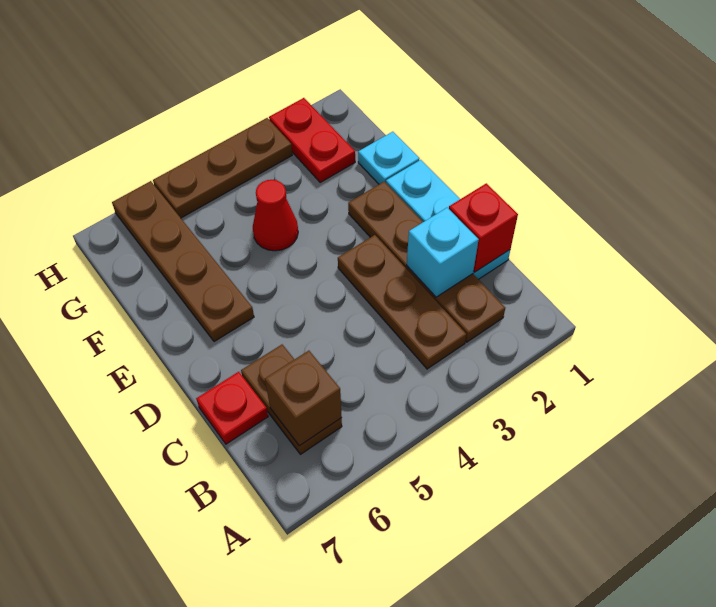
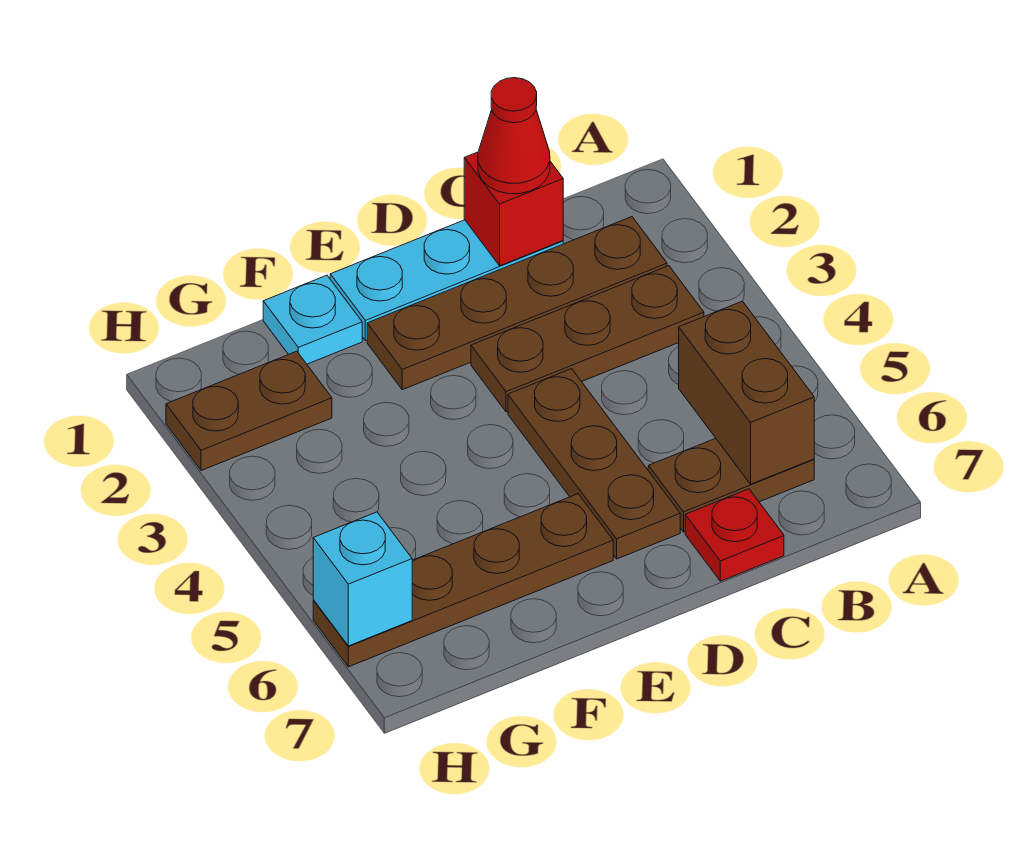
brown 1x1 brick [265,351,342,446] -> brown 1x2 brick [679,301,814,484]
cyan 1x1 brick [407,208,479,297] -> cyan 1x1 brick moved to [313,512,412,646]
red 1x1 cone [253,180,298,251] -> red 1x1 cone moved to [478,78,550,194]
red 1x2 plate [269,98,355,182] -> brown 1x2 plate [166,351,332,471]
brown 1x3 plate [153,118,292,218] -> brown 1x3 plate moved to [508,369,680,559]

